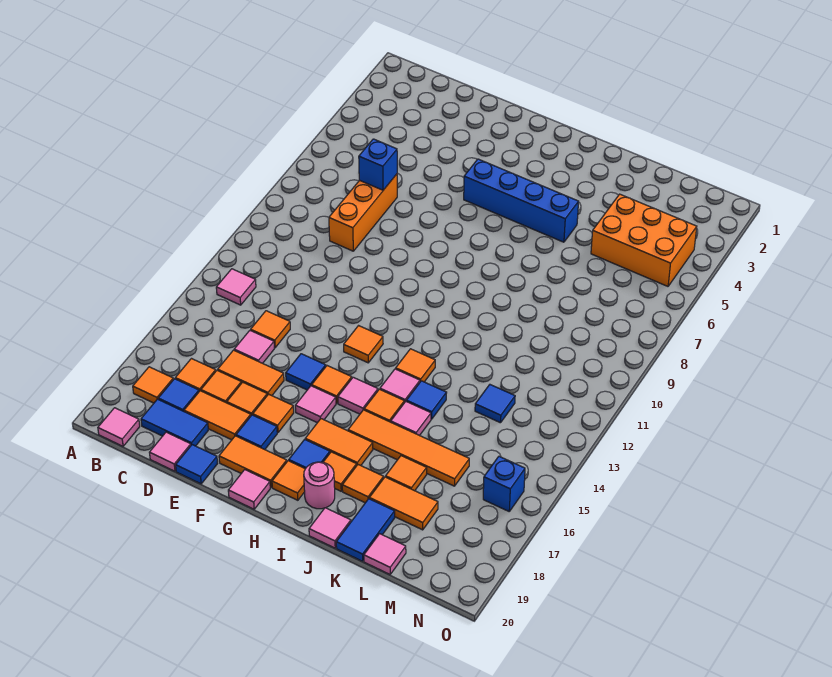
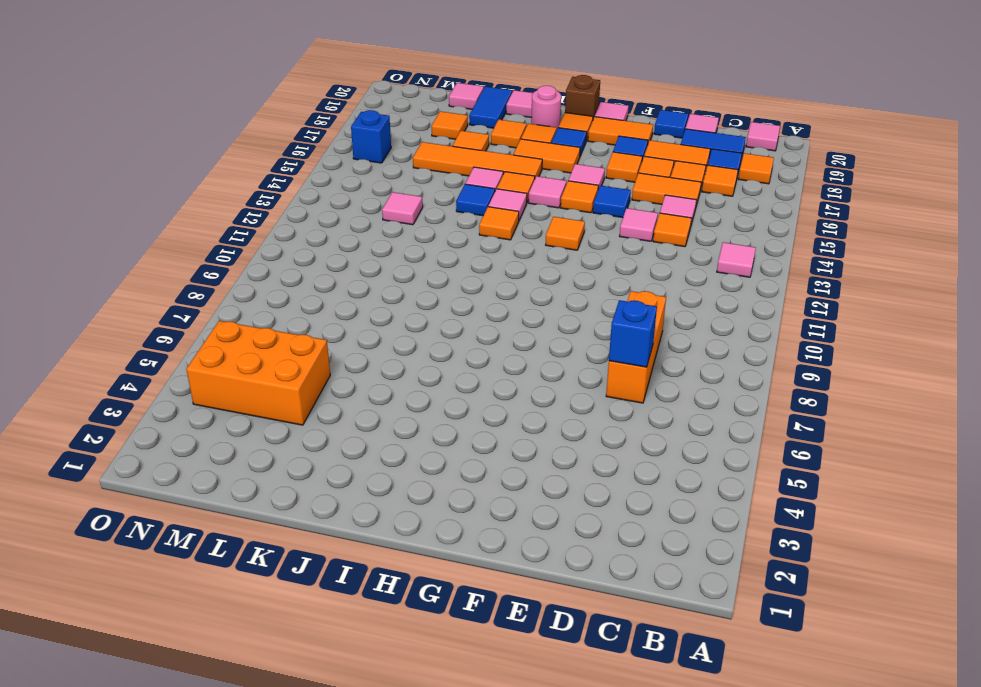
none -> pink 1x1 tile [620,208,658,241]
blue 1x4 brick [464,159,579,242] -> none
none -> brown 1x1 brick [565,75,600,119]
orange 1x2 tile [369,477,438,530] -> orange 1x1 tile [432,111,468,139]
blue 1x1 tile [475,385,515,423] -> pink 1x1 tile [382,192,423,225]

